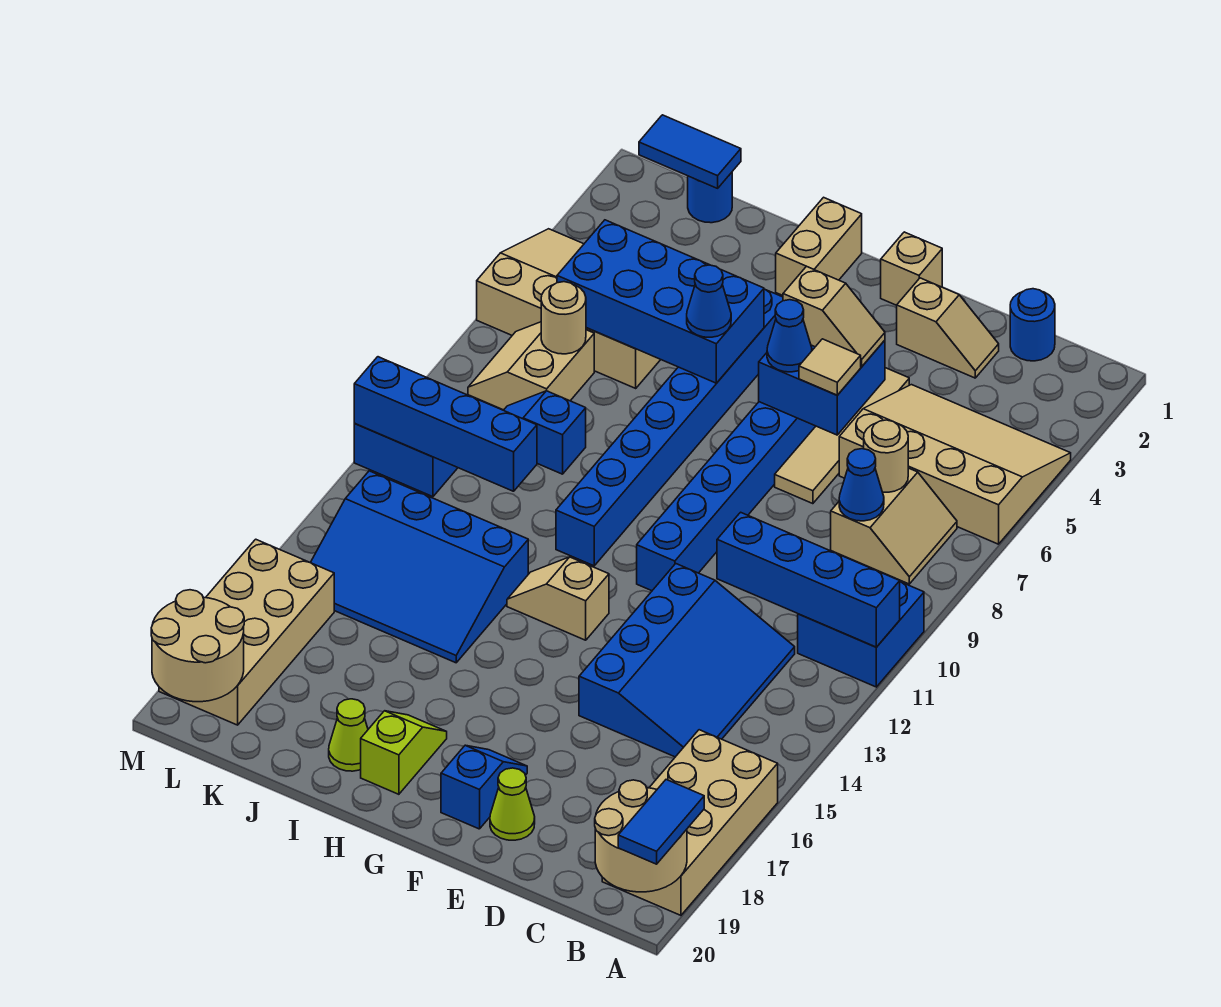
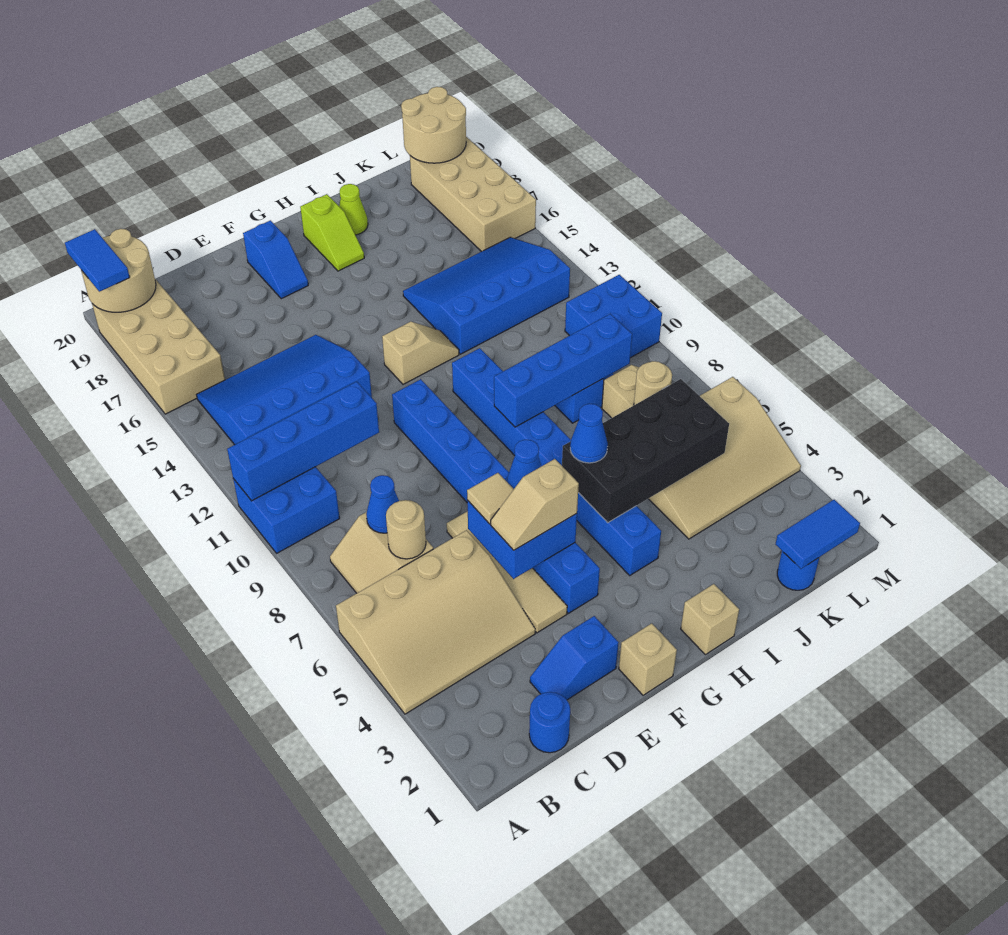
blue 3x4 slope [579,564,795,757] -> blue 3x4 slope turned to [197,335,372,445]
tan 1x2 slope [897,278,999,378] -> blue 1x2 slope [530,616,619,700]
lime 1x1 cone [490,768,535,840] -> none
tan 1x2 brick [776,197,862,295] -> tan 1x1 brick [681,584,739,655]
blue 2x4 brick [557,220,764,383] -> black 2x4 brick [562,379,729,523]
blue 1x4 brick [354,357,537,491] -> blue 1x4 brick moved to [494,314,632,427]

